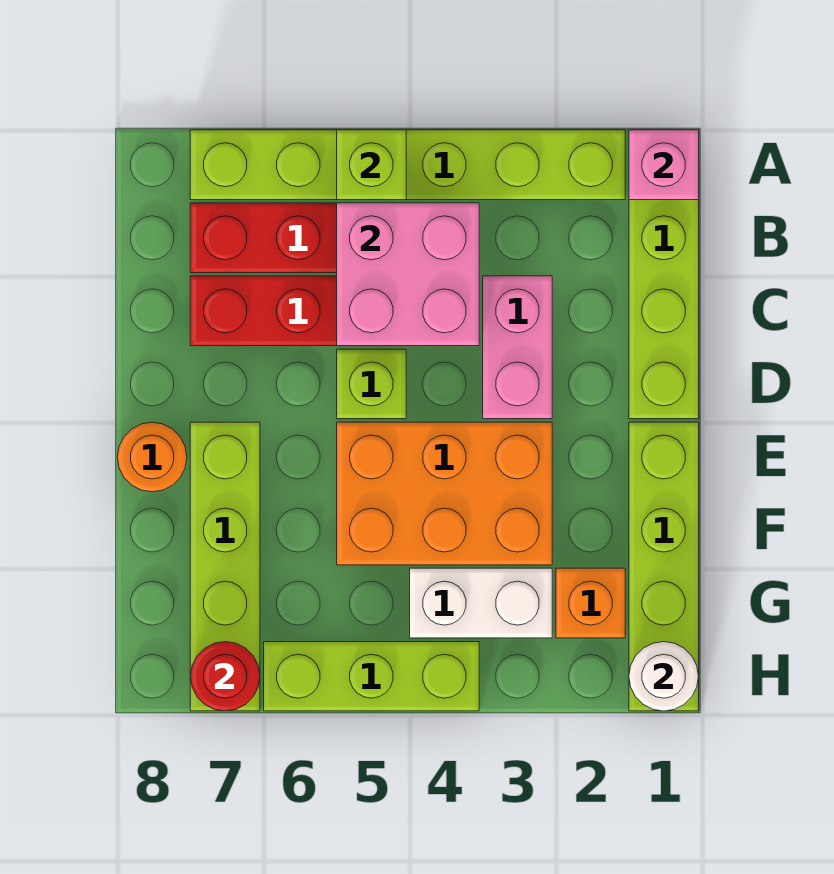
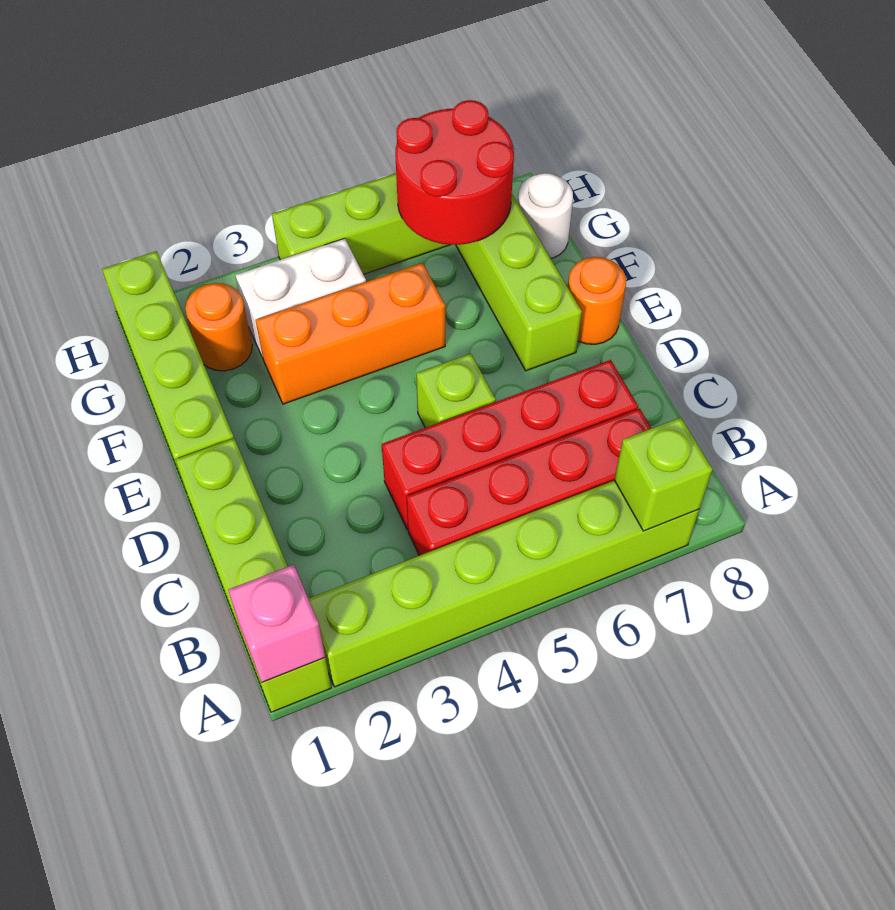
lime 1x1 brick [337,130,406,200] -> lime 1x1 brick moved to [614,417,713,531]
pink 2x2 brick [337,203,479,346] -> none
pink 1x2 brick [483,276,552,419] -> none
orange 2x3 brick [337,422,552,565] -> orange 1x3 brick [256,263,445,404]
orange 1x1 brick [556,568,625,638] -> orange 1x1 round brick [185,283,252,371]
white 1x1 round brick [629,642,698,711] -> white 1x1 round brick moved to [518,173,573,258]
red 1x1 round brick [190,642,260,711] -> red 2x2 round brick [395,100,514,245]

